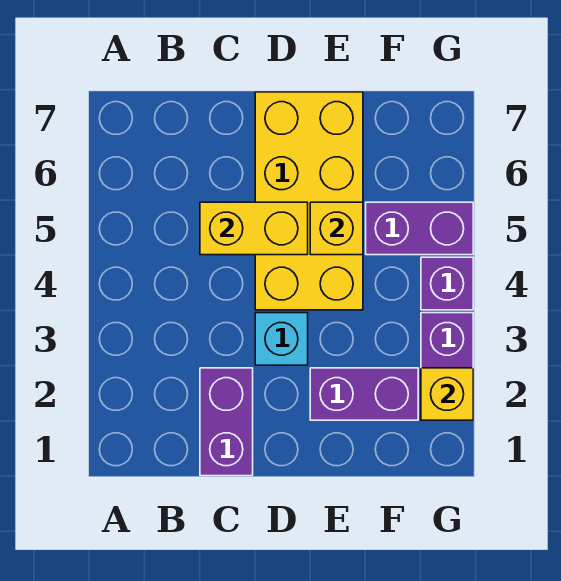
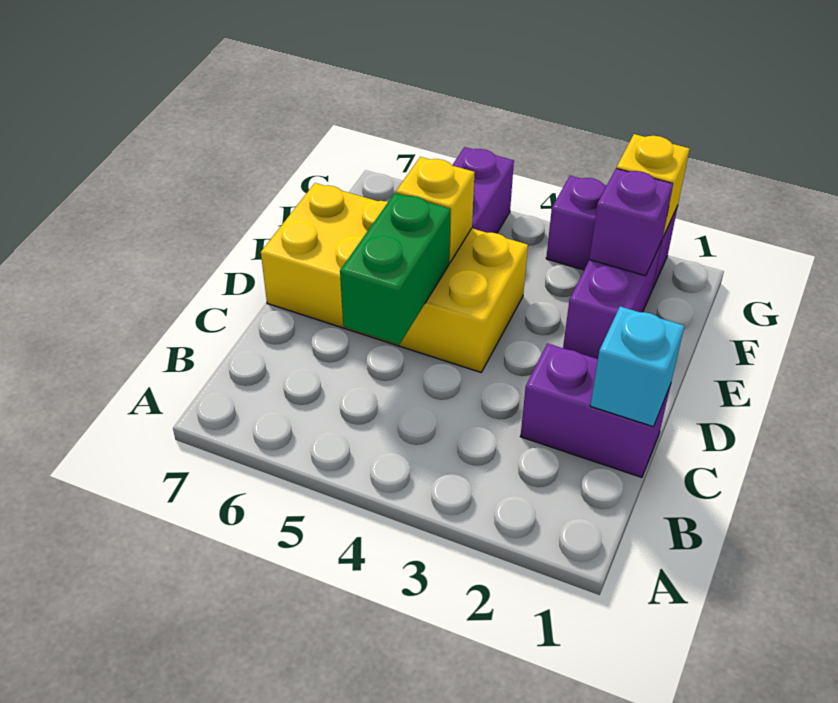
yellow 1x2 brick [200,202,308,255] -> green 1x2 brick [340,193,451,345]
cyan 1x1 brick [255,313,308,365] -> cyan 1x1 brick moved to [590,306,684,427]
purple 1x1 brick [421,257,473,310] -> purple 1x1 brick moved to [589,169,673,276]

